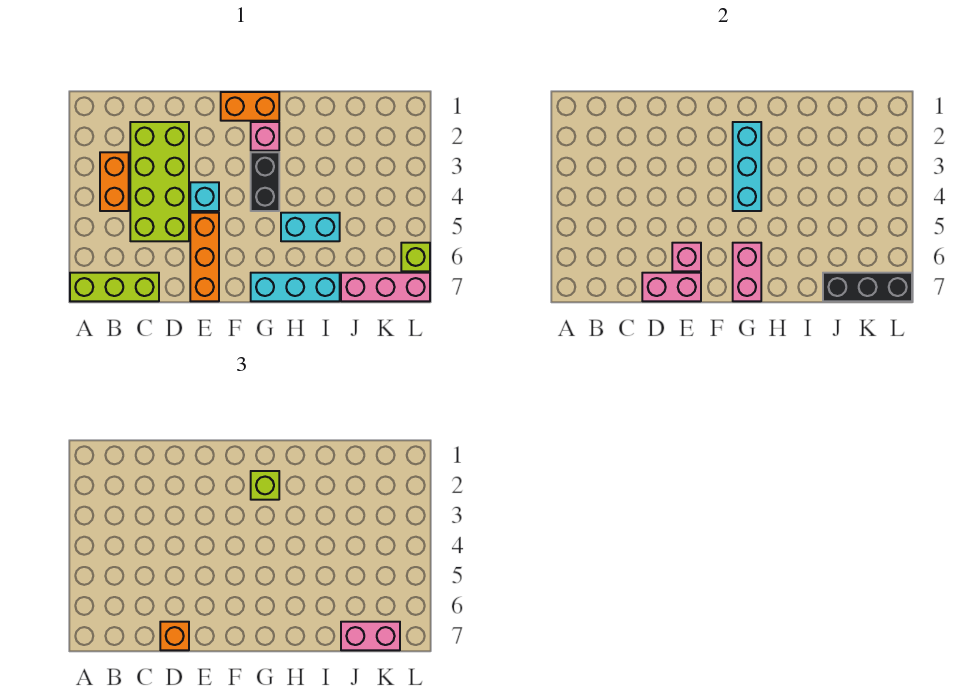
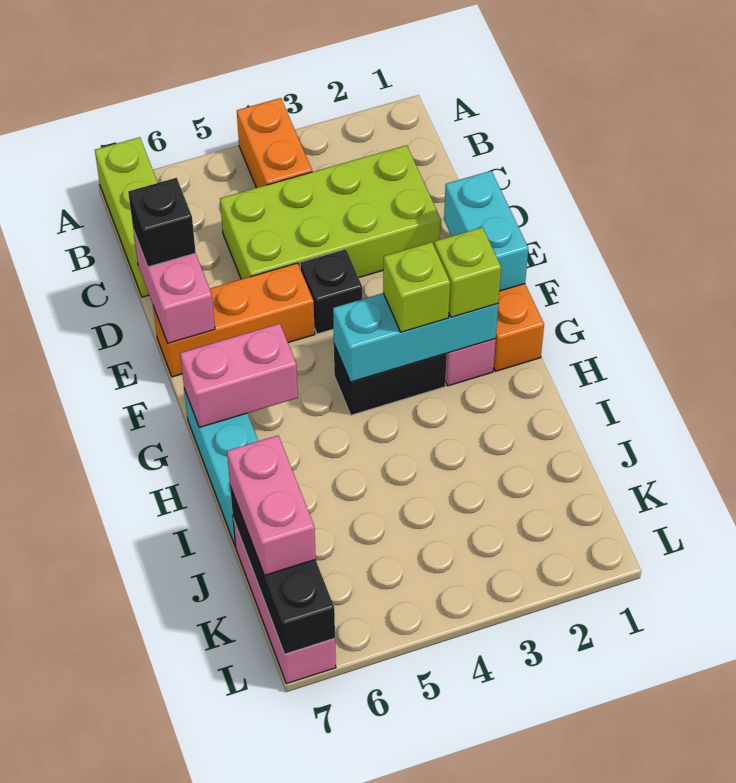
orange 1x2 brick [100,152,129,211] -> orange 1x2 brick turned to [237,98,312,188]
orange 1x1 brick [160,622,189,650] -> black 1x1 brick [128,178,196,267]
cyan 1x1 brick [190,182,219,211] -> black 1x1 brick [300,249,362,334]
pink 1x1 brick [672,243,701,271] -> none
cyan 1x2 brick [281,213,340,241] -> cyan 1x2 brick moved to [444,171,528,291]
lime 1x1 brick [401,243,430,271] -> lime 1x1 brick moved to [383,242,450,332]

